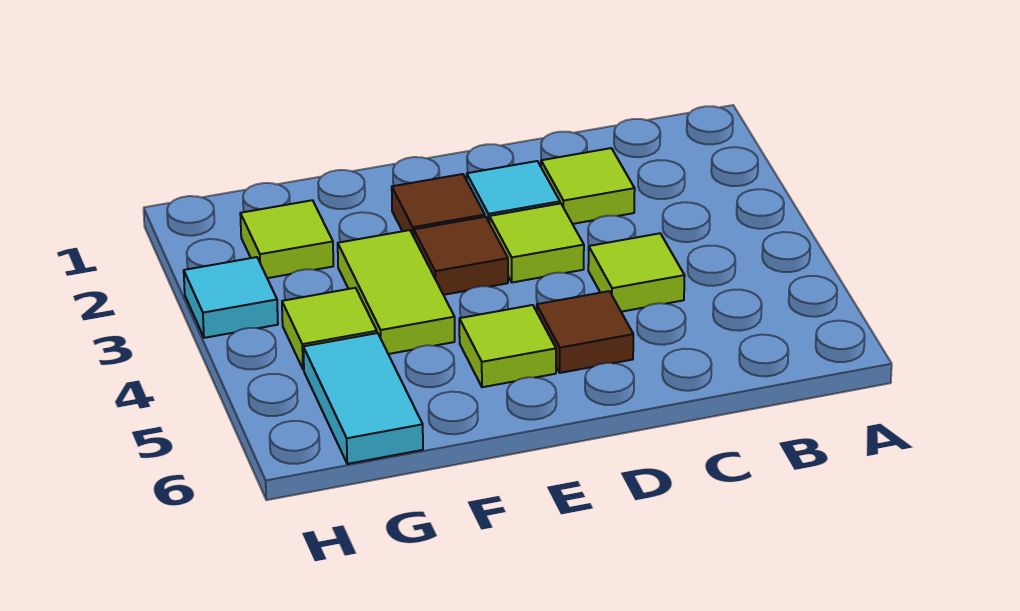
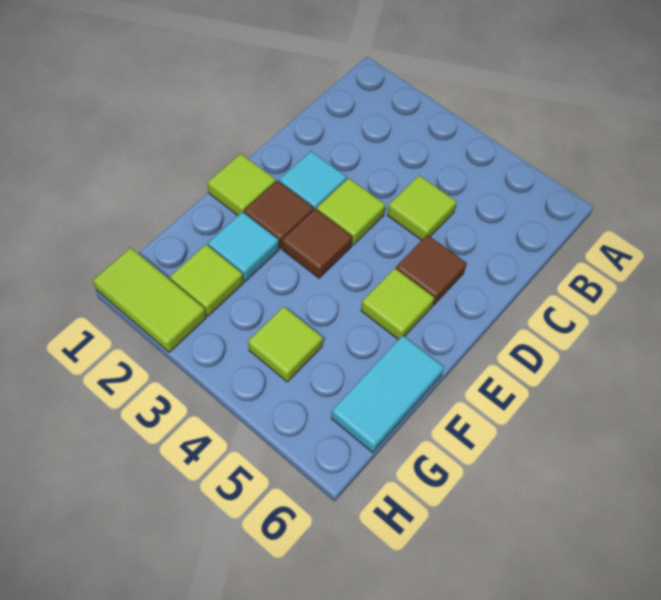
lime 1x1 tile [541,148,635,224] -> lime 1x1 tile moved to [207,154,276,215]
lime 1x2 tile [338,230,455,354] -> lime 1x2 tile moved to [93,248,206,352]
cyan 1x2 tile [303,333,423,464] -> cyan 1x2 tile turned to [331,335,444,452]
cyan 1x1 tile [184,257,278,338] -> cyan 1x1 tile moved to [208,212,279,282]

